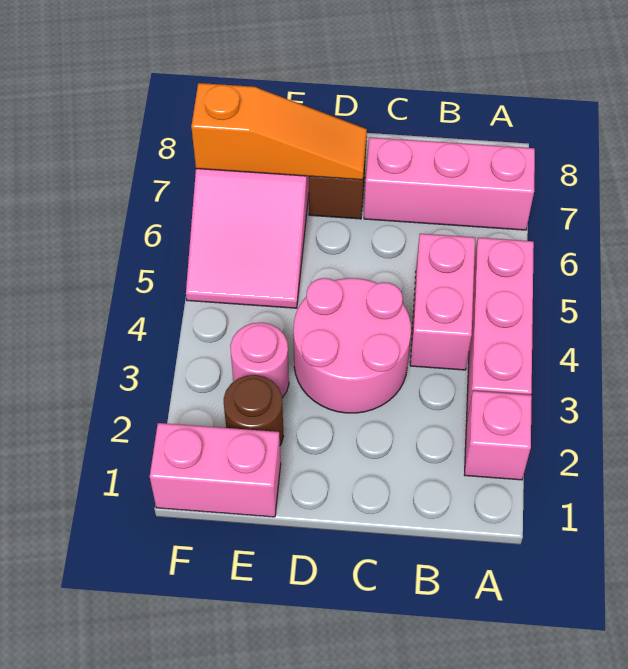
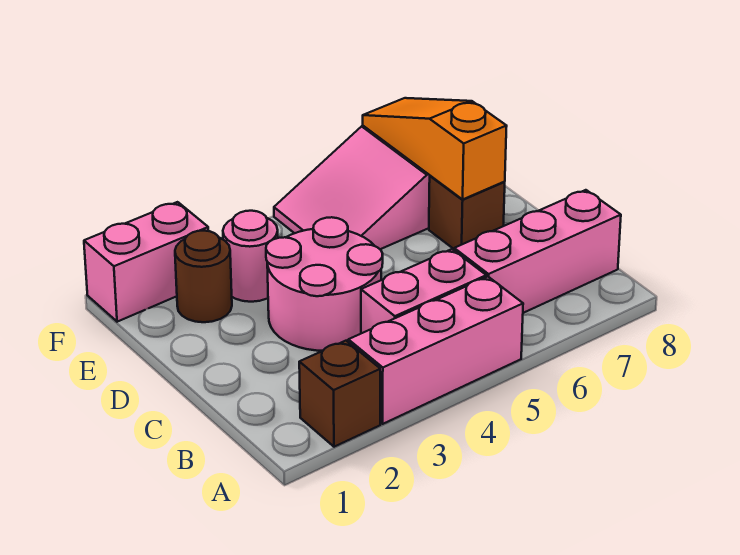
pink 1x1 brick [465,391,532,480] -> brown 1x1 brick [299,341,380,447]
pink 1x3 brick [364,137,535,230] -> pink 1x3 brick turned to [454,190,621,313]
orange 1x3 slope [191,83,367,180] -> orange 1x3 slope turned to [363,98,507,199]
pink 1x2 brick [150,423,281,517] -> pink 1x2 brick turned to [84,202,208,322]

